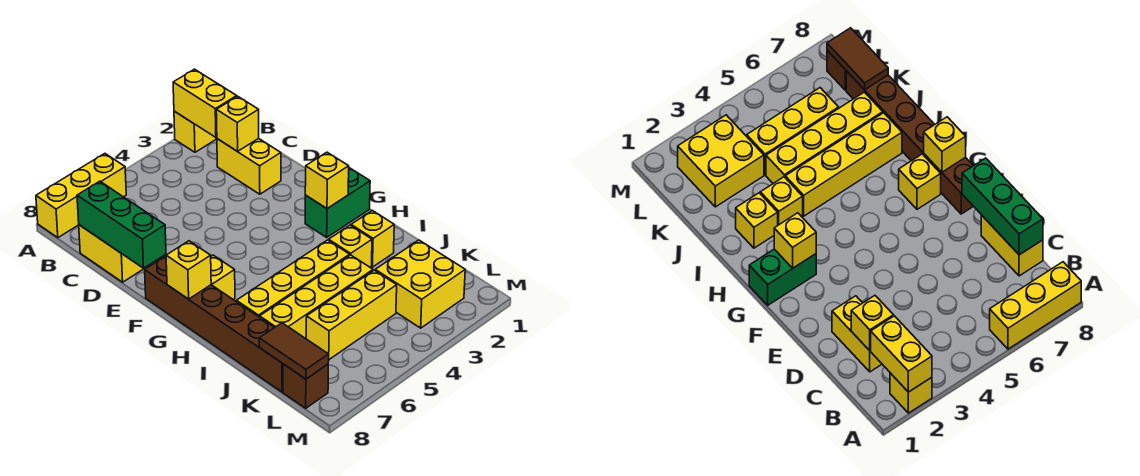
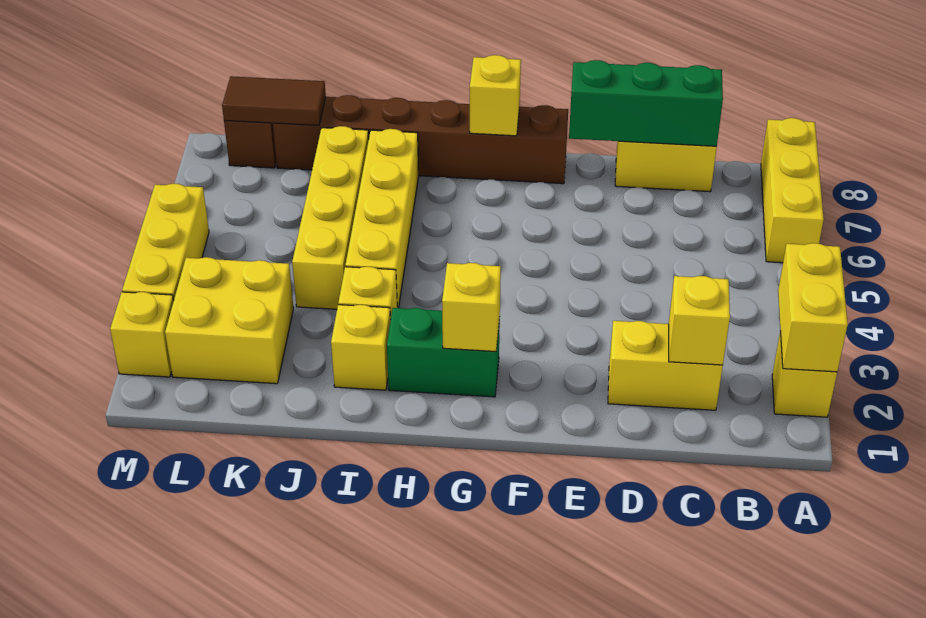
yellow 1x2 brick [173,69,237,137] -> yellow 1x2 brick turned to [778,243,848,372]
green 1x2 brick [305,168,370,237] -> green 1x2 brick turned to [387,308,500,397]
yellow 1x1 brick [211,255,235,299] -> yellow 1x1 brick moved to [110,292,174,377]
yellow 1x3 brick [306,270,397,359] -> yellow 1x3 brick moved to [122,184,209,299]

